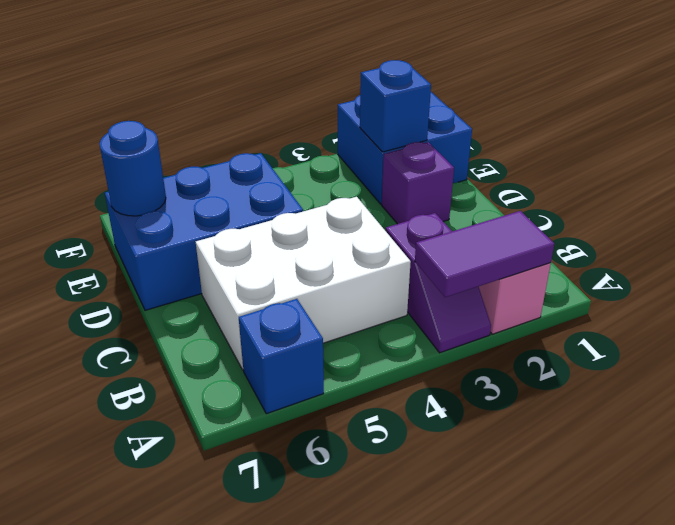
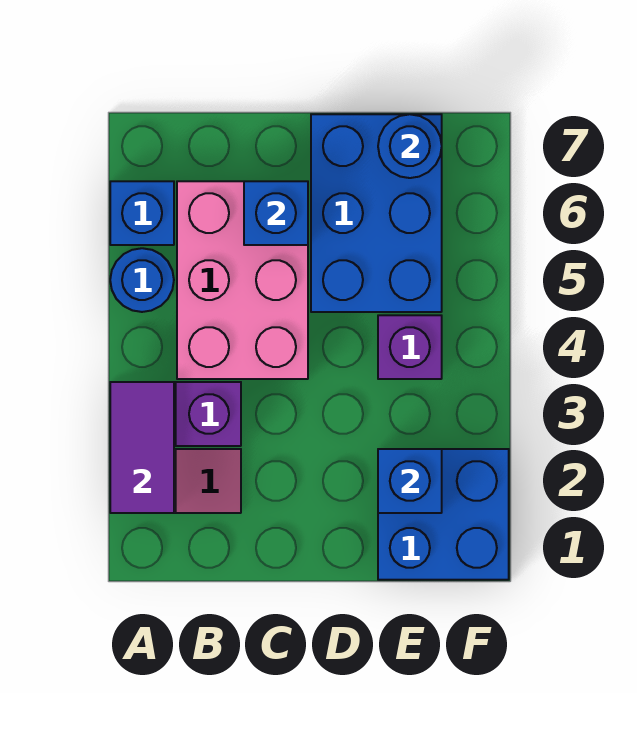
none -> blue 1x1 round brick [110,248,174,312]
white 2x3 brick [196,197,411,370] -> pink 2x3 brick [177,181,308,379]
none -> blue 1x1 brick [244,181,308,245]
purple 1x1 brick [382,142,454,224] -> purple 1x1 brick moved to [378,315,442,379]

